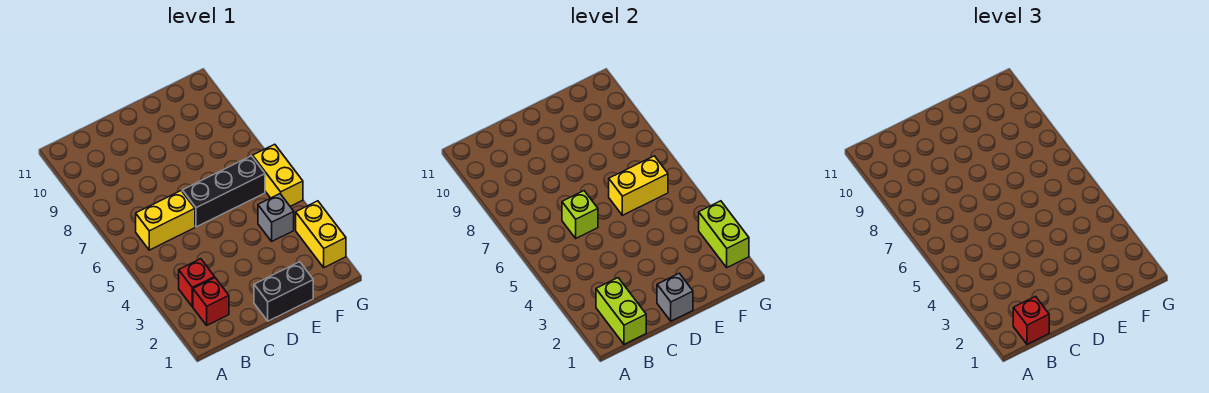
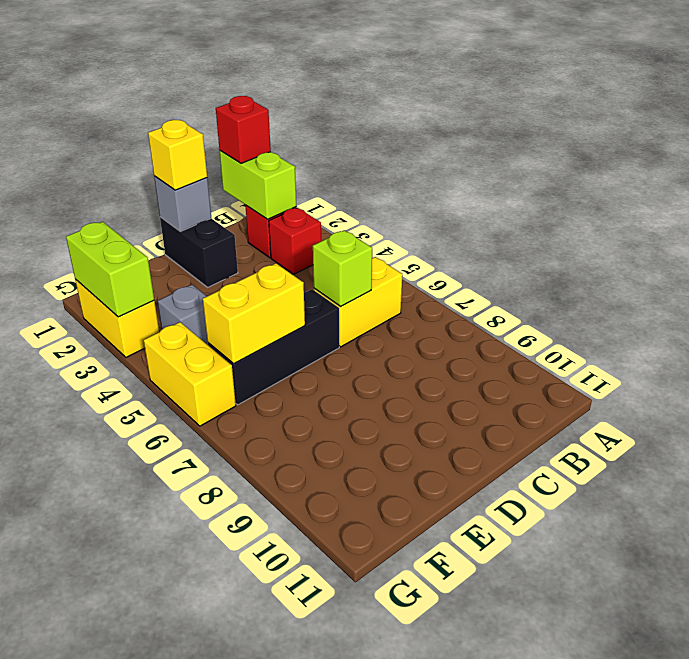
black 1x2 brick [254,262,313,321] -> black 1x2 brick turned to [160,217,238,287]
none -> yellow 1x1 brick [148,120,207,190]

